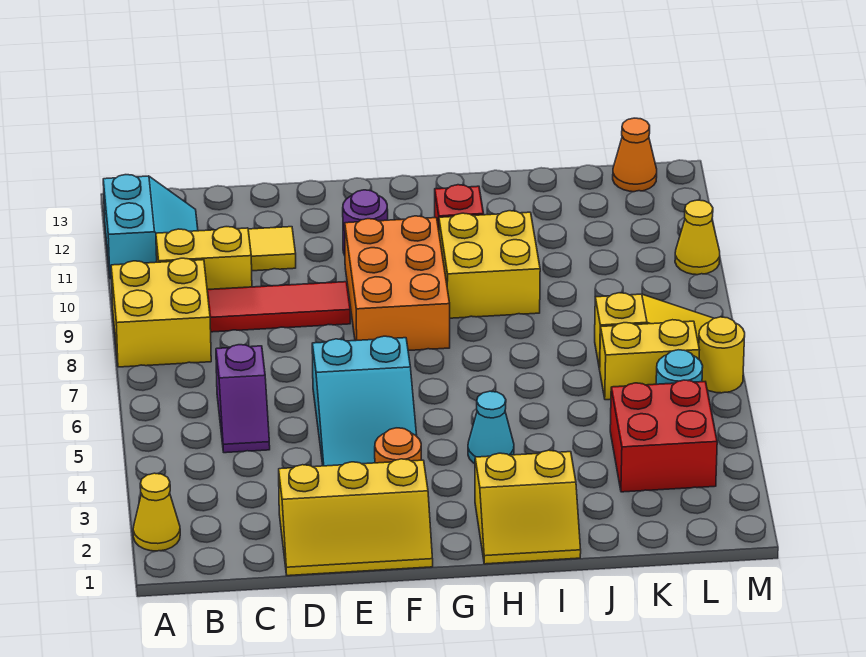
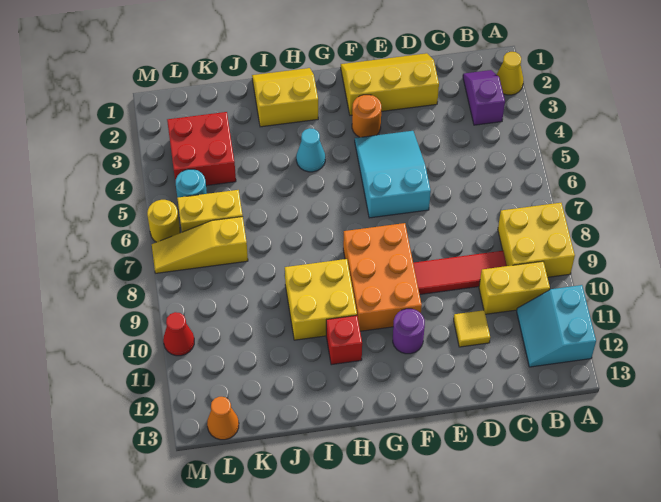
purple 1x2 slope [216,345,270,453] -> purple 1x2 slope moved to [463,70,505,125]
yellow 1x1 cone [675,200,720,275] -> red 1x1 cone [163,312,194,356]

